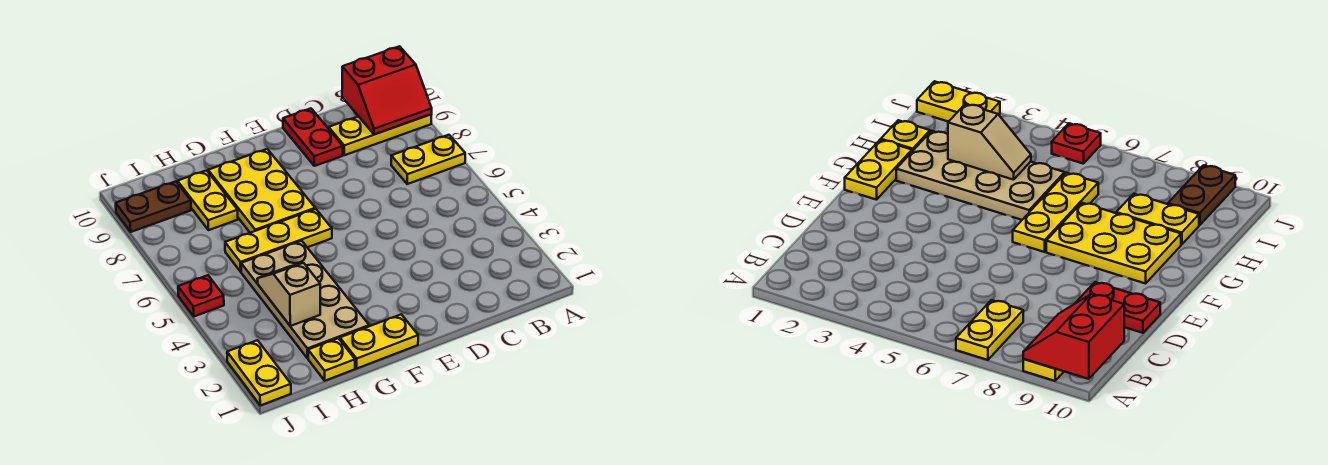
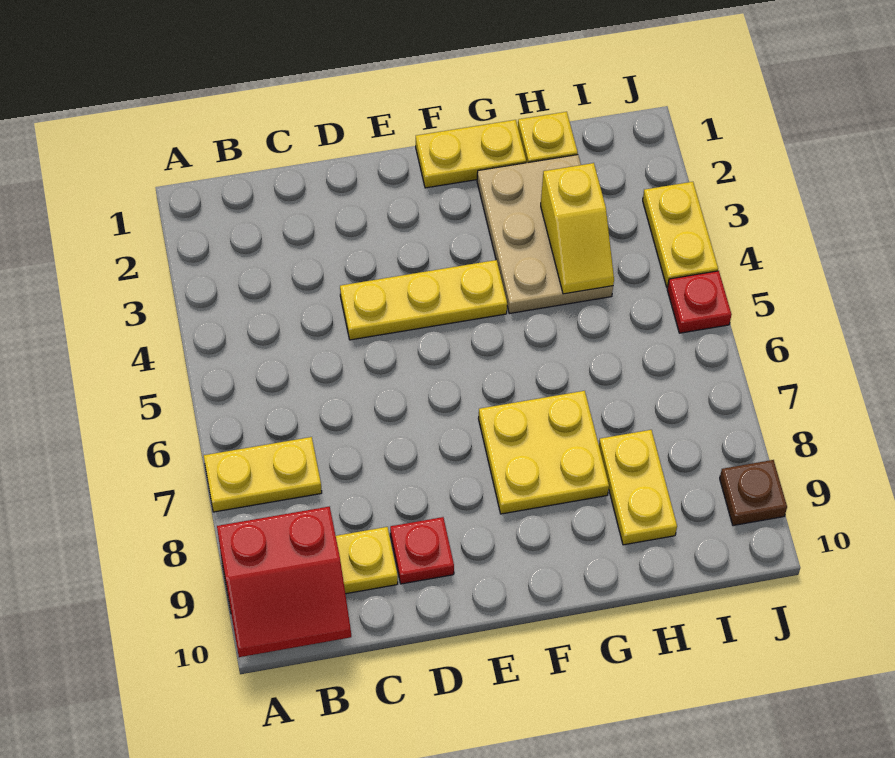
red 2x2 slope [342,46,432,134] -> red 2x2 slope turned to [217,507,351,657]
red 1x2 plate [283,108,343,166] -> red 1x1 plate [390,517,454,584]
yellow 1x3 plate [225,209,332,272] -> yellow 1x3 plate moved to [340,260,507,340]
yellow 2x3 plate [208,149,315,233] -> yellow 2x2 plate [478,391,609,514]
tan 2x4 plate [241,241,369,358] -> tan 2x3 plate [477,155,613,314]
tan 1x2 slope [257,263,320,326] -> yellow 1x2 slope [541,163,614,294]
brown 1x2 plate [116,181,191,232] -> brown 1x1 plate [720,460,787,526]
yellow 1x2 plate [227,340,291,405] -> yellow 1x2 plate moved to [643,182,718,287]

